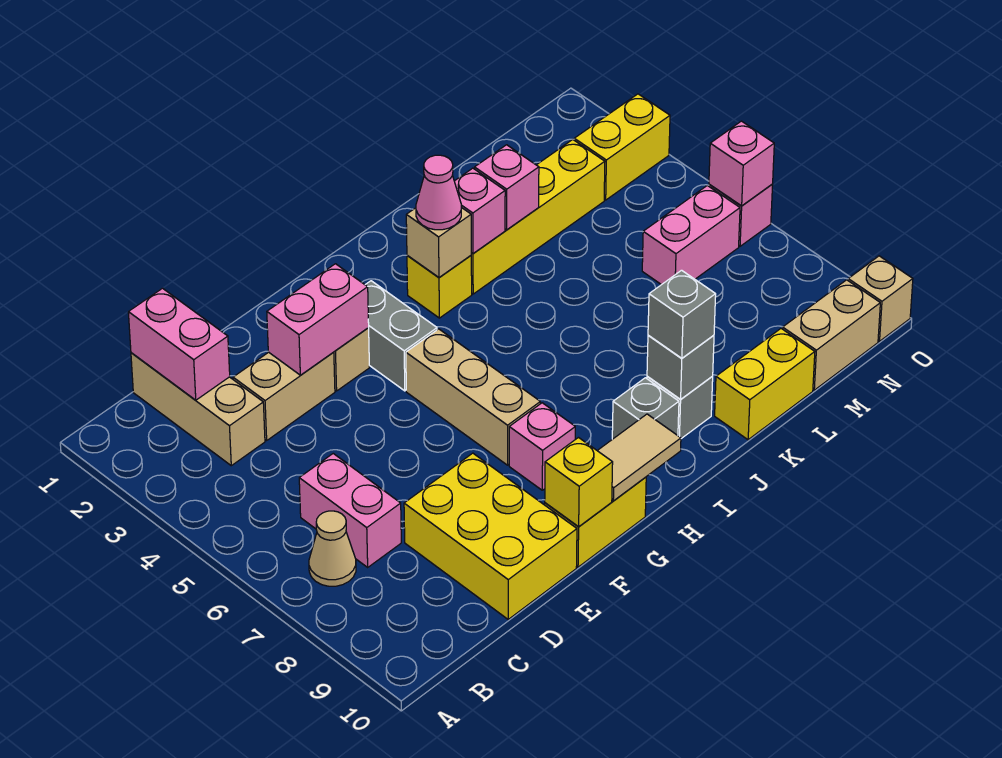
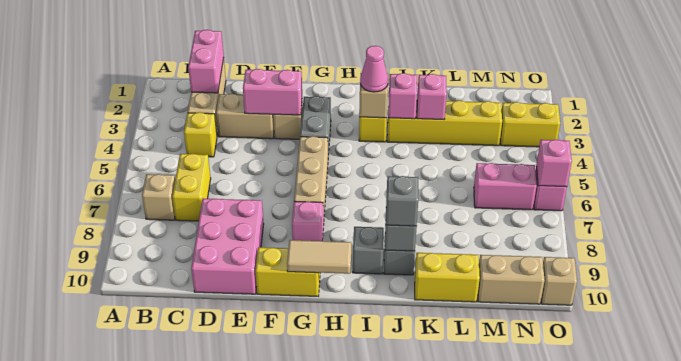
tan 1x1 cone [309,511,356,586] -> tan 1x1 brick [142,174,175,220]
pink 1x2 brick [299,454,401,567] -> yellow 1x2 brick [172,154,211,221]
yellow 2x3 brick [404,453,577,619] -> pink 2x3 brick [191,199,264,294]
yellow 1x1 brick [545,438,613,527] -> yellow 1x1 brick moved to [184,112,217,157]

